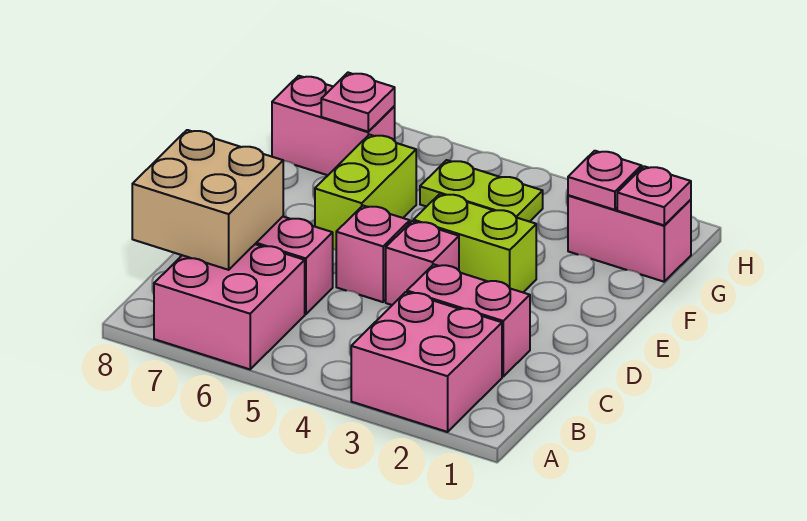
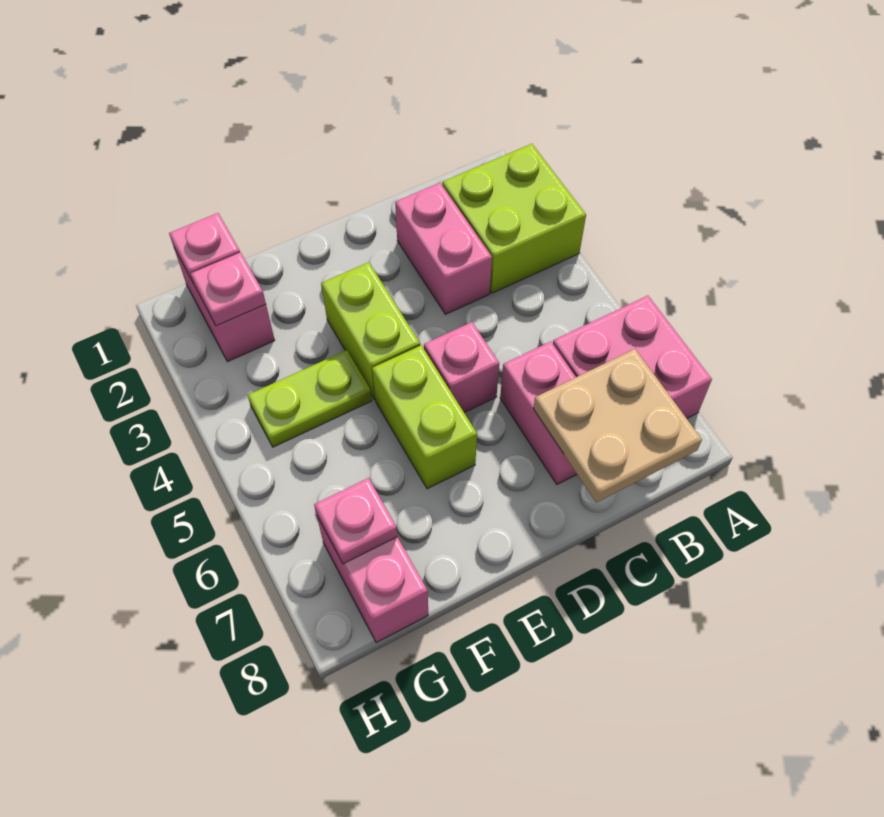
pink 2x2 brick [351,292,502,432] -> lime 2x2 brick [442,144,586,293]
tan 2x2 brick [132,130,283,270] -> tan 2x2 plate [533,349,702,502]
pink 1x1 brick [386,221,459,305] -> none
lime 1x2 brick [315,135,416,250] -> lime 1x2 brick turned to [372,345,477,489]
lime 1x2 plate [420,160,543,222] -> lime 1x2 plate turned to [248,350,372,447]

